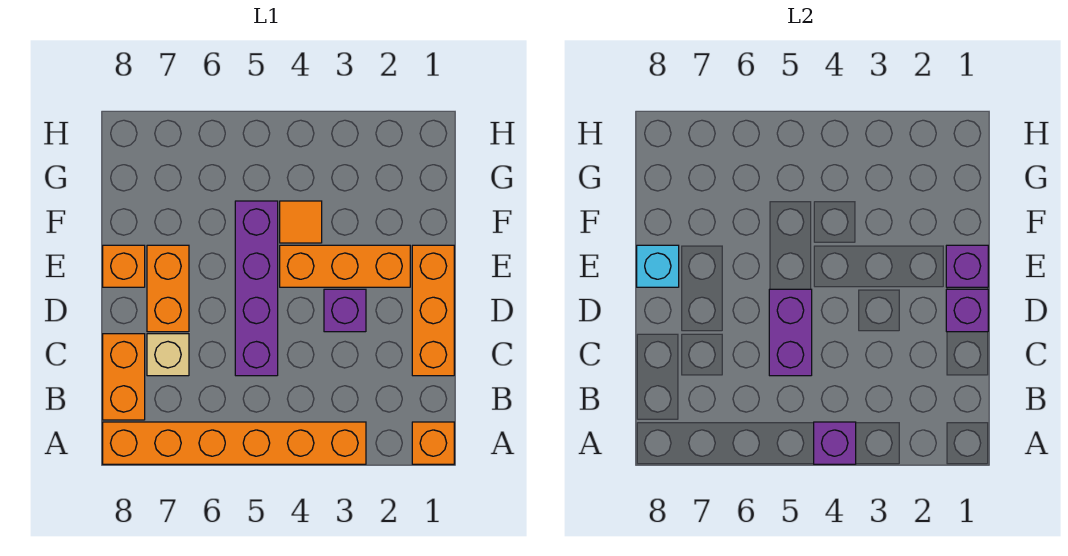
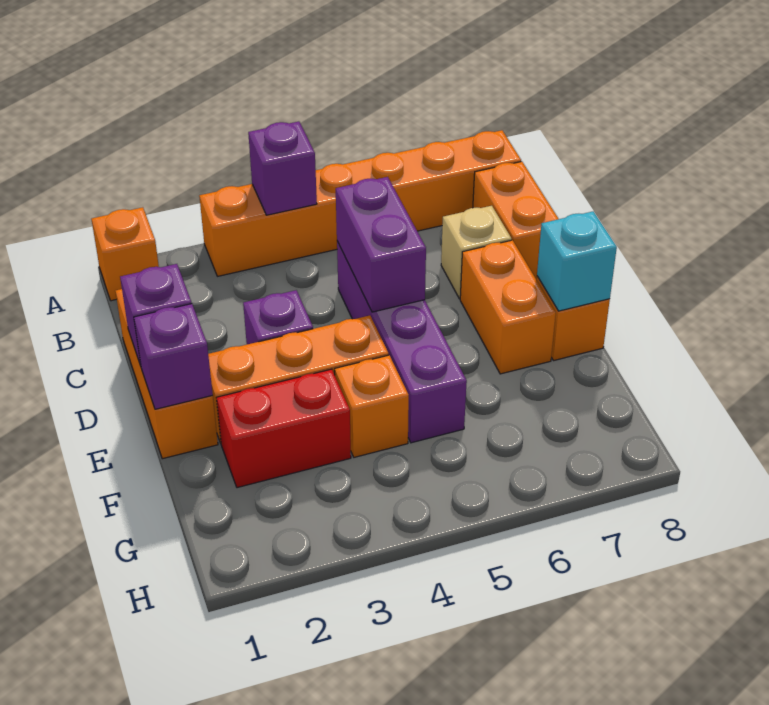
none -> red 1x2 brick [217,369,351,488]
orange 1x1 tile [280,201,322,243] -> orange 1x1 brick [335,355,409,457]

